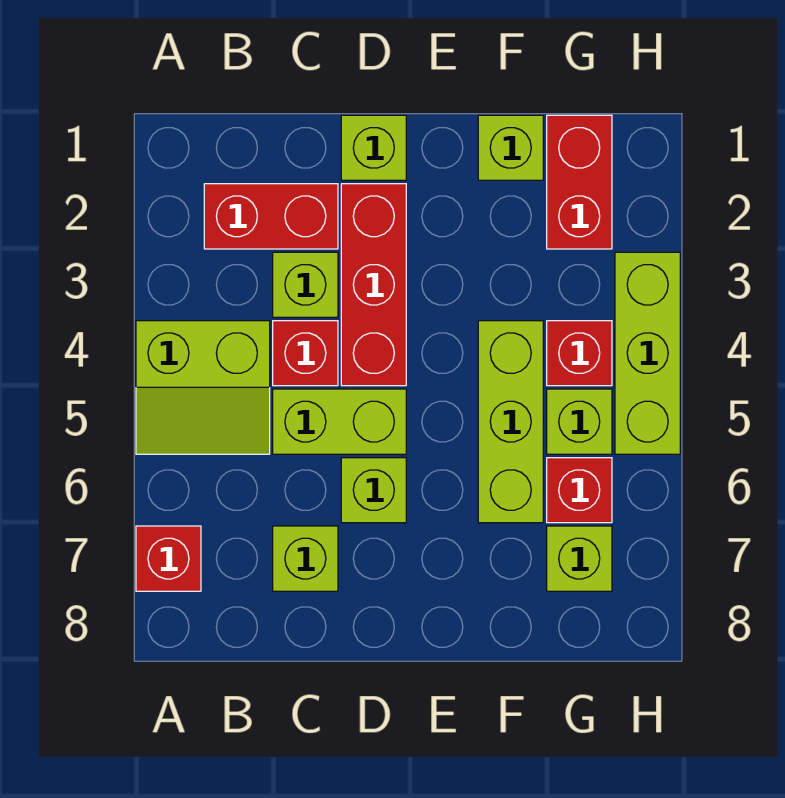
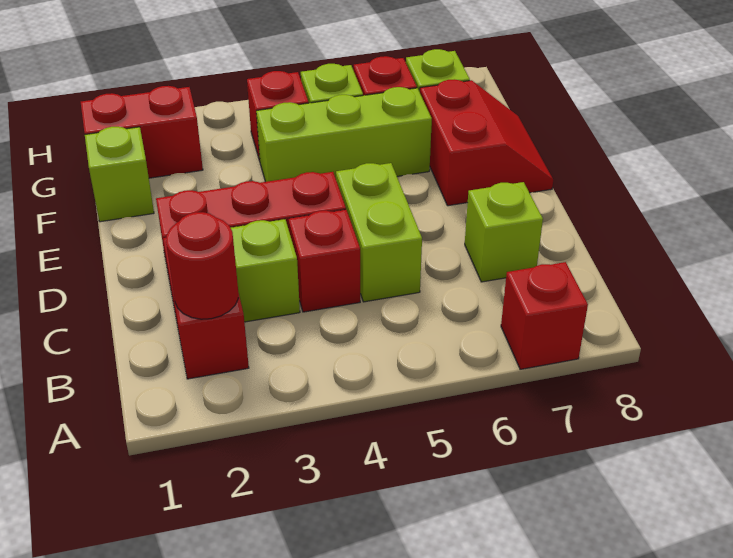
lime 2x2 slope [136,321,270,454] -> none
none -> red 1x1 round brick [166,212,238,319]
lime 1x1 brick [341,115,406,180] -> none
lime 1x1 brick [341,458,406,523] -> none
none -> red 2x2 slope [420,79,553,206]
lime 1x3 brick [615,252,680,454] -> none

